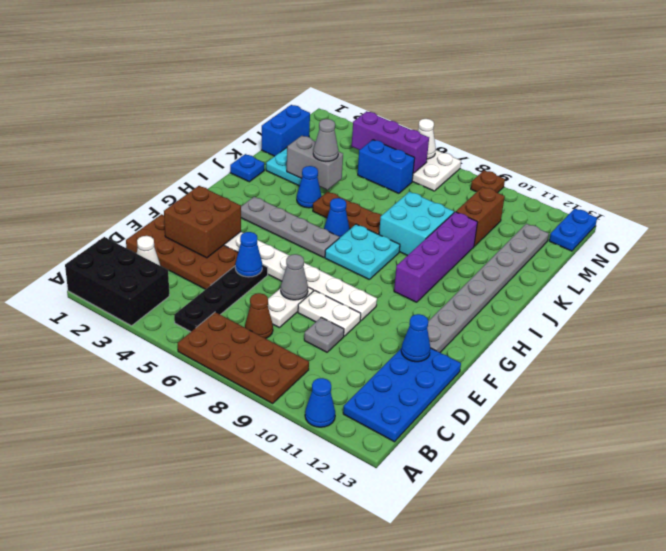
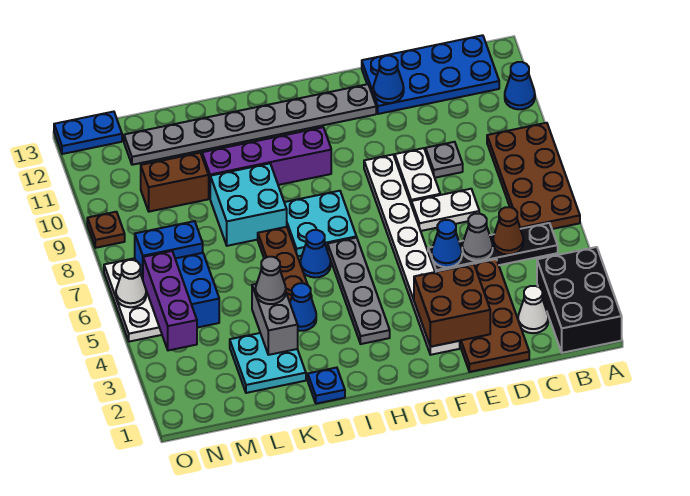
brown 1x1 cone [245,293,273,338] -> brown 1x1 cone moved to [493,207,523,255]
grey 1x1 cone [281,254,308,300] -> grey 1x1 cone moved to [462,214,493,261]
blue 1x2 brick [262,105,310,156] -> blue 1x2 brick moved to [135,221,203,279]

